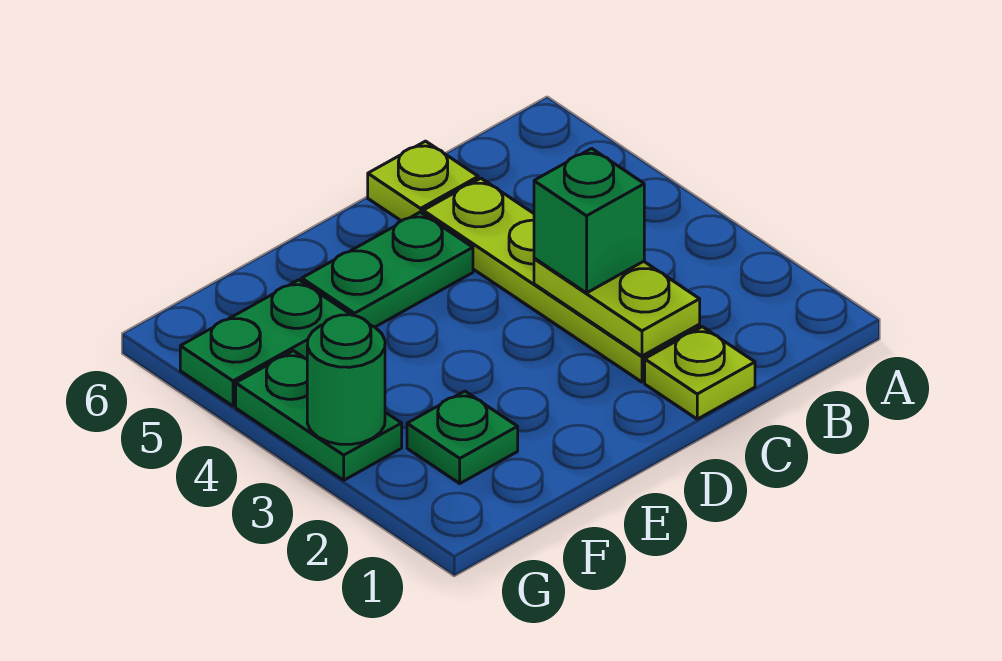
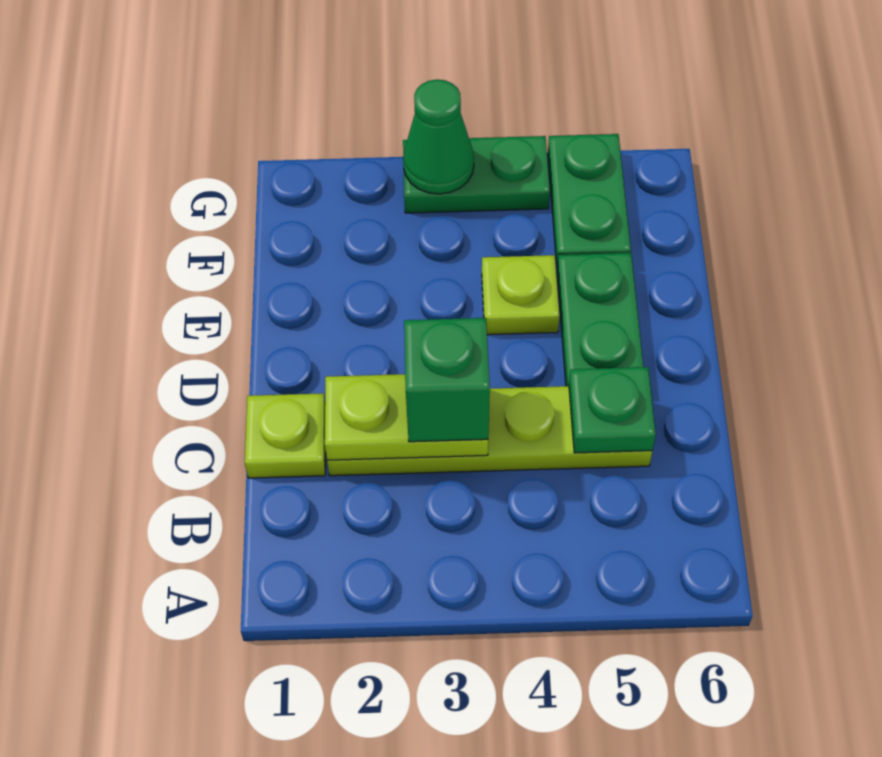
lime 1x1 plate [368,141,478,221] -> lime 1x1 plate moved to [482,255,560,335]
green 1x1 plate [407,391,518,483] -> green 1x1 plate moved to [569,367,656,453]
green 1x1 round brick [307,315,385,444] -> green 1x1 cone [403,80,474,194]

